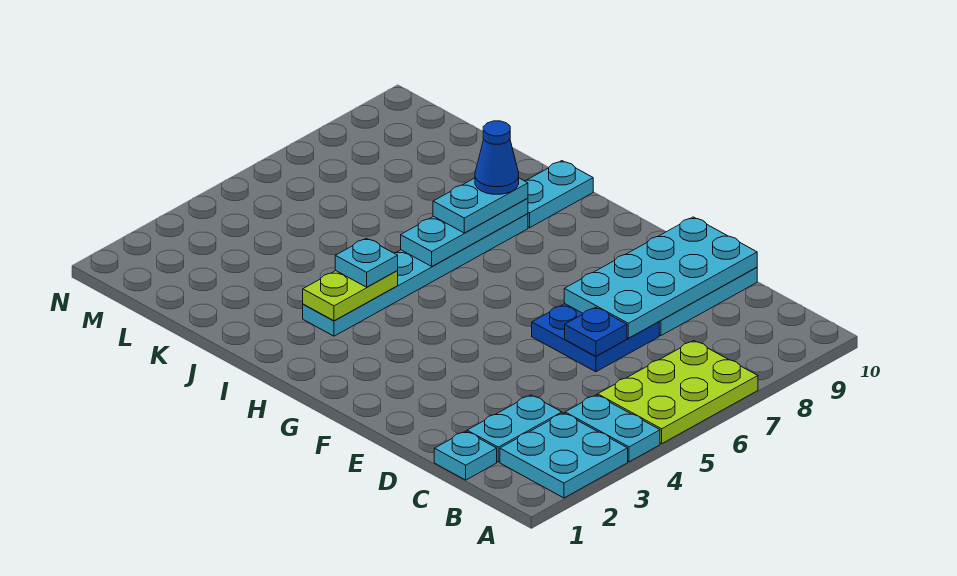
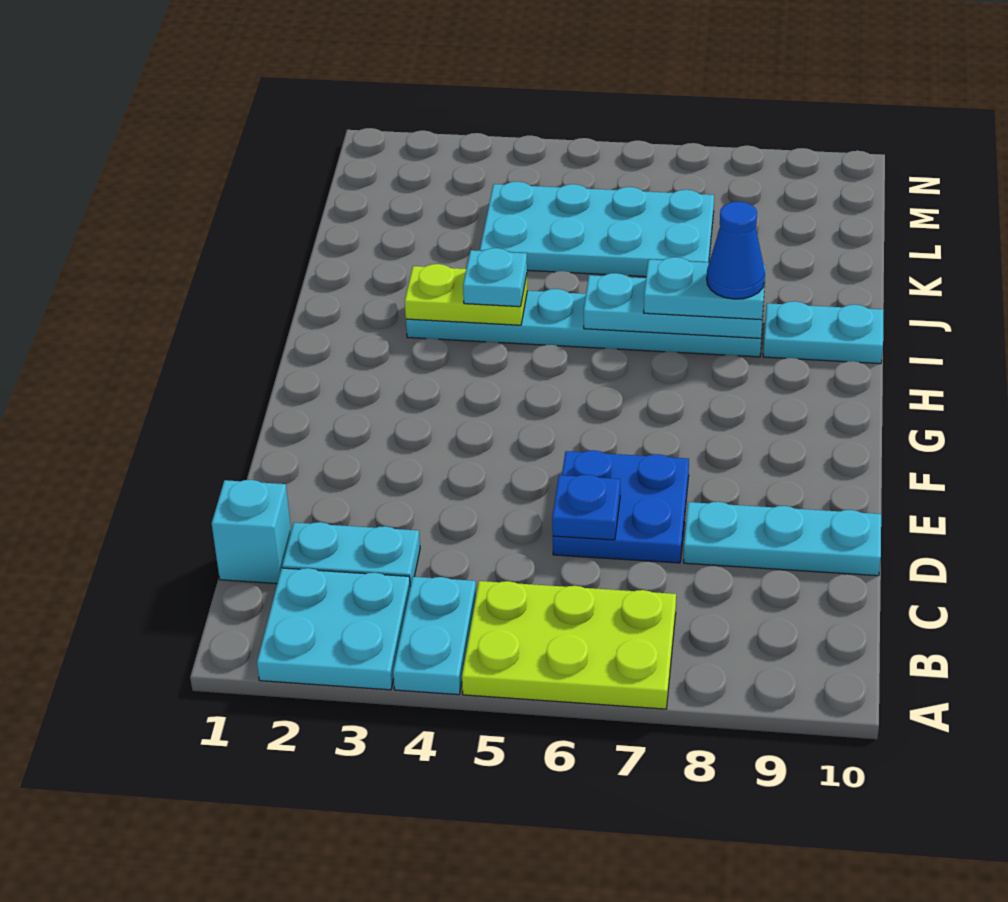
cyan 1x1 plate [434,431,497,480] -> cyan 1x1 brick [212,480,291,584]
cyan 2x4 plate [564,217,757,338] -> cyan 2x4 plate moved to [480,182,714,277]

